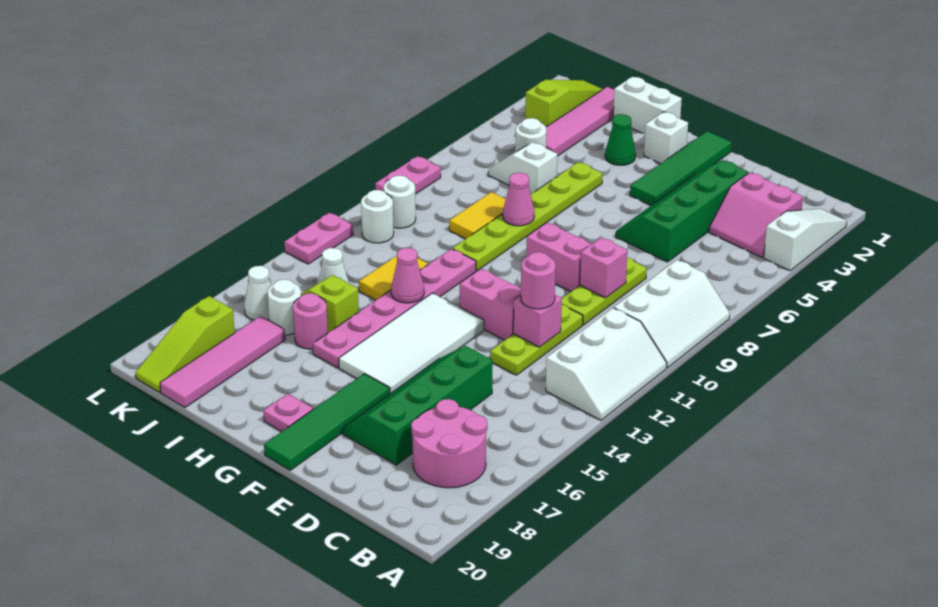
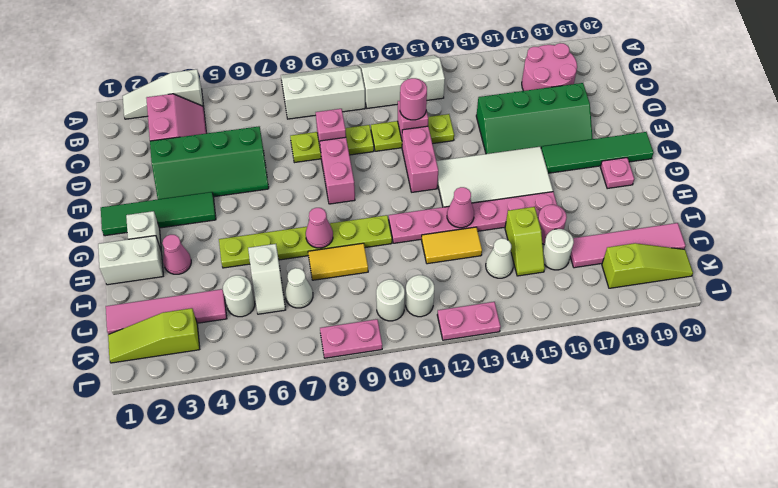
white 1x2 brick [613,76,682,134] -> white 1x2 brick turned to [98,236,163,285]
green 1x1 cone [605,114,636,165] -> pink 1x1 cone [163,235,191,274]
white 1x1 cone [244,266,271,320] -> white 1x1 cone moved to [285,268,313,308]

